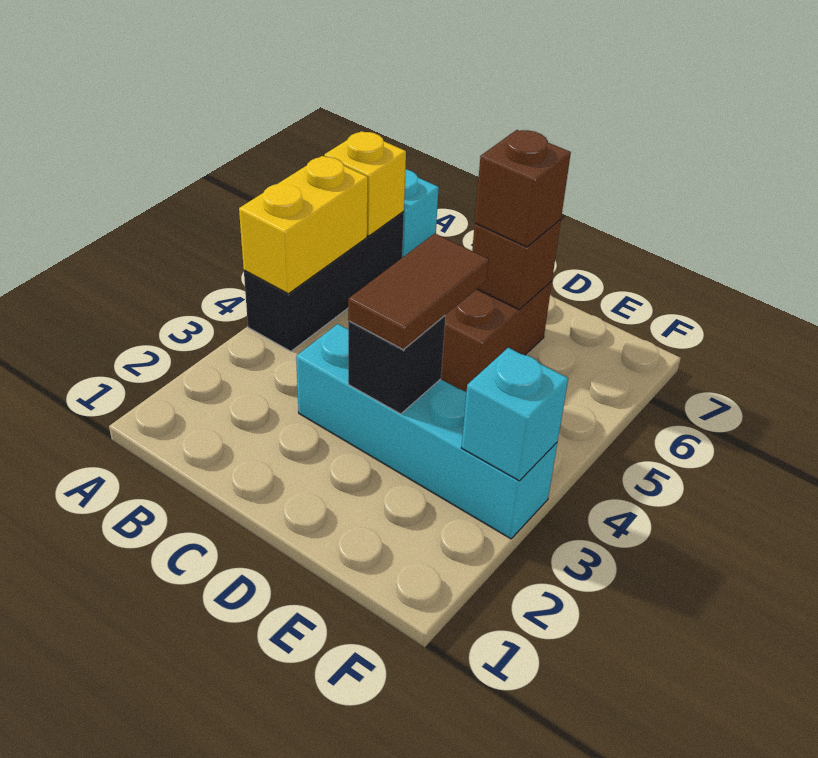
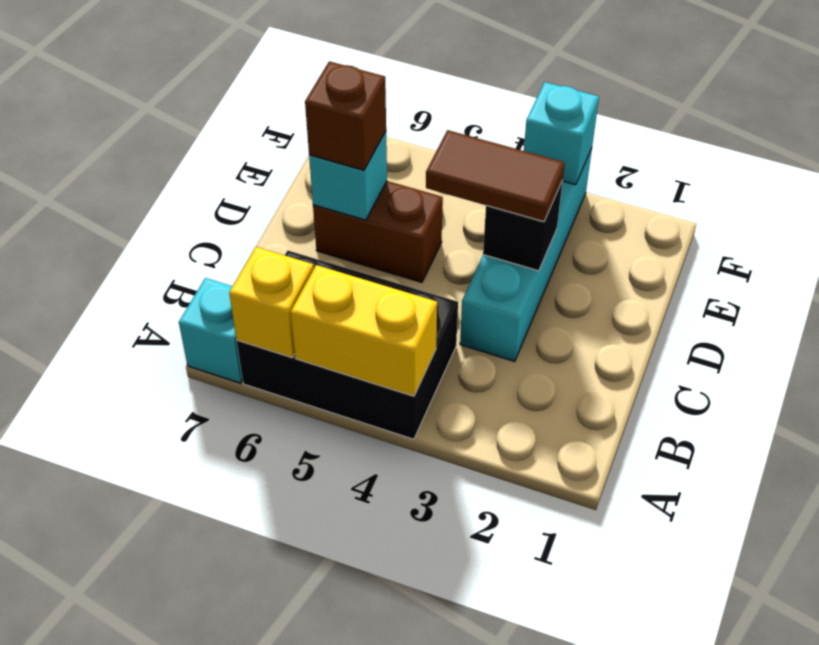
black 1x3 brick [244,212,404,351] -> black 2x3 brick [237,251,458,439]
brown 1x1 brick [472,219,561,310] -> cyan 1x1 brick [309,132,387,220]

